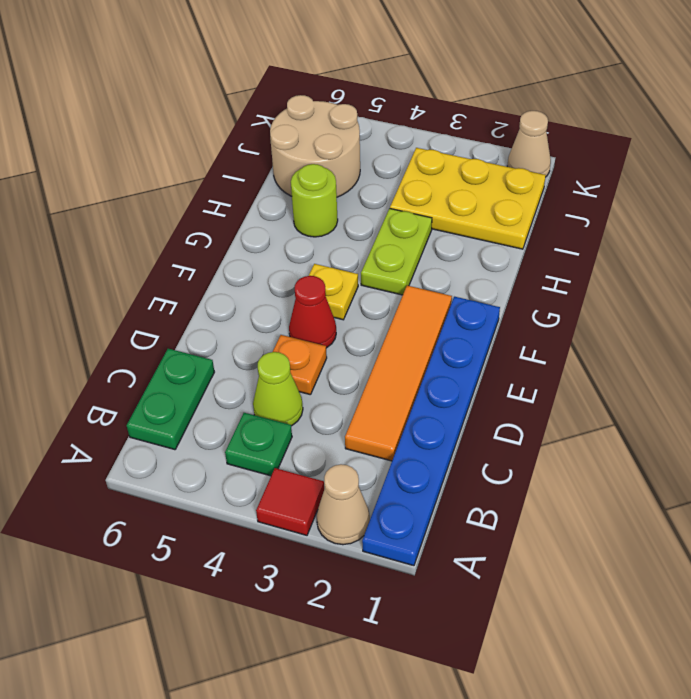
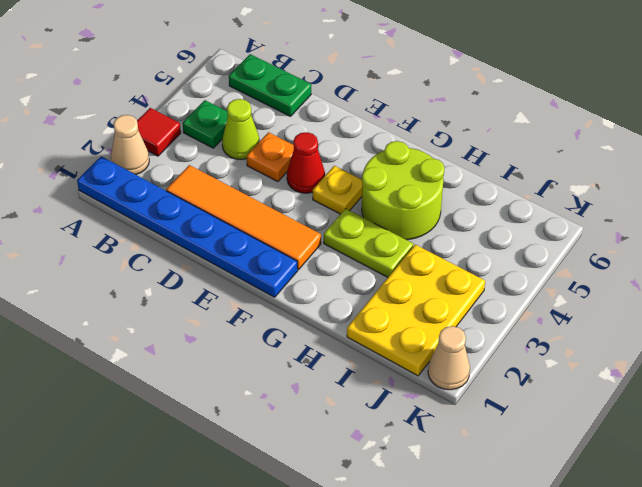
lime 1x1 round brick [291,164,338,237] -> lime 2x2 round brick [362,141,444,240]
tan 2x2 round brick [270,95,360,197] -> none

